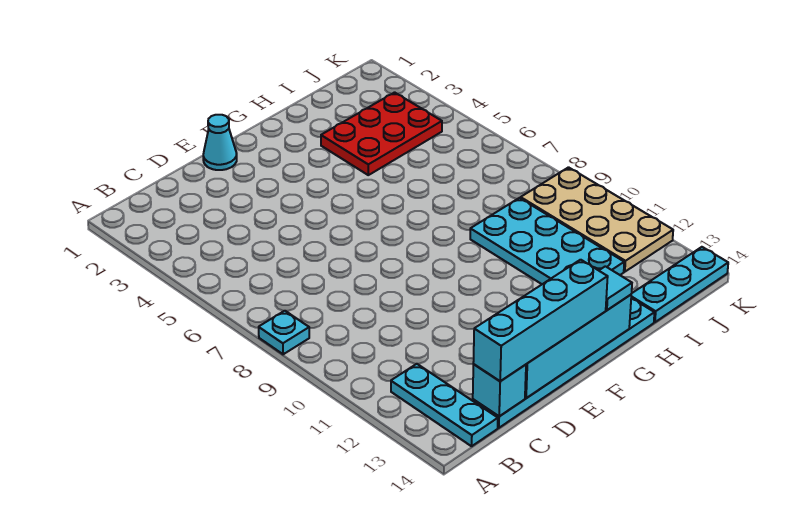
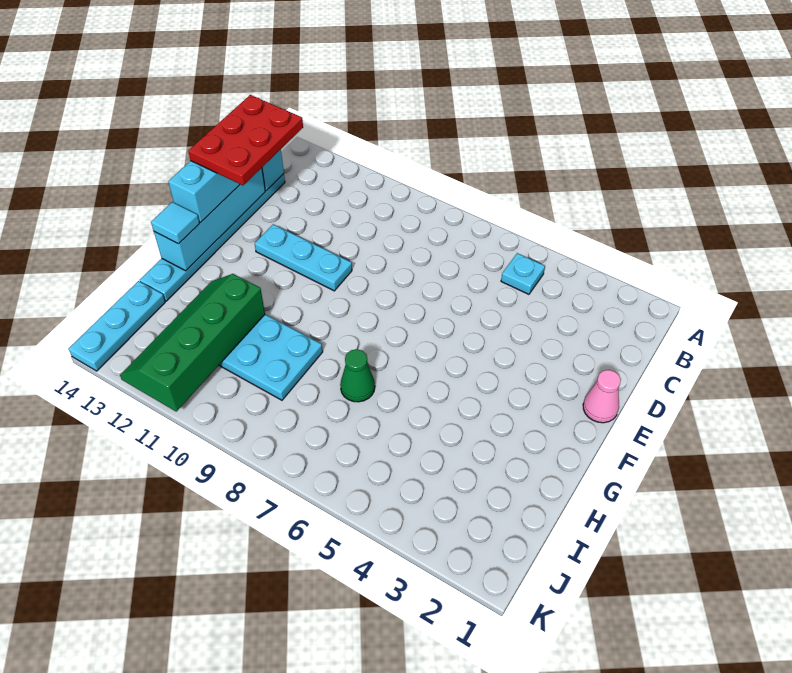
cyan 1x1 plate [259,311,309,354] -> cyan 1x1 plate moved to [501,253,545,294]
cyan 1x3 plate [391,364,498,446] -> cyan 1x3 plate moved to [255,224,352,291]
cyan 1x1 cone [203,115,237,170] -> pink 1x1 cone [583,370,621,423]
red 2x3 plate [321,92,442,175] -> red 2x3 plate moved to [188,95,303,185]
none -> green 1x1 cone [340,349,375,402]
none -> green 2x4 slope [120,274,265,412]
tan 2x4 plate [521,167,673,272] -> none

